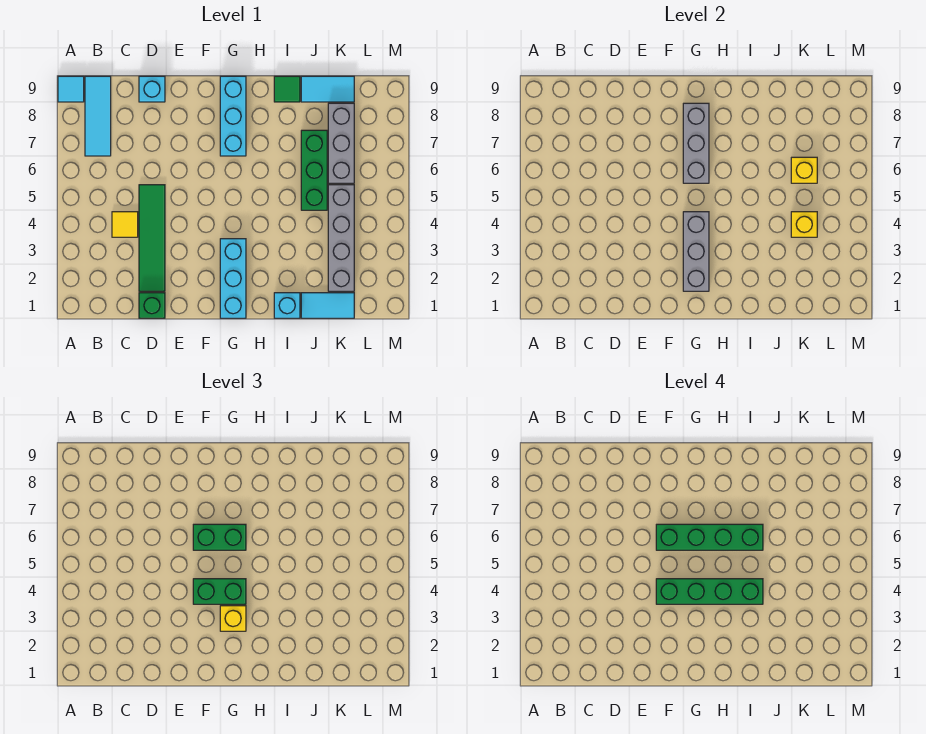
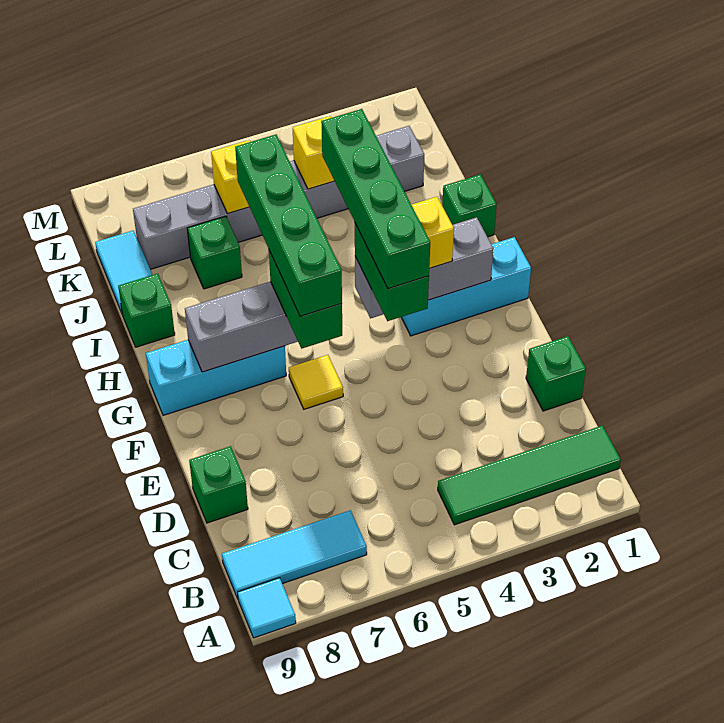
yellow 1x1 tile [112,212,138,237] -> yellow 1x1 tile moved to [289,355,343,409]
green 1x4 tile [139,185,165,291] -> green 1x4 tile moved to [438,426,621,525]
cyan 1x1 brick [139,76,165,102] -> green 1x1 brick [189,446,248,523]
cyan 1x1 brick [274,293,300,318] -> green 1x1 brick [442,174,497,237]
green 1x1 tile [274,76,300,102] -> green 1x1 brick [118,274,175,347]
cyan 1x2 tile [301,293,354,318] -> none
green 1x3 brick [301,130,327,210] -> green 1x1 brick [187,216,242,289]

